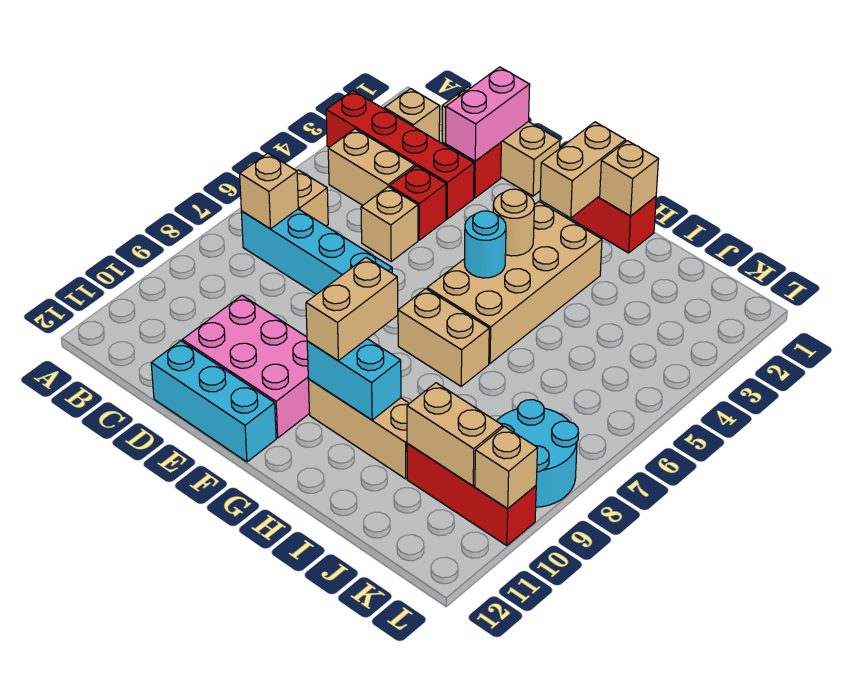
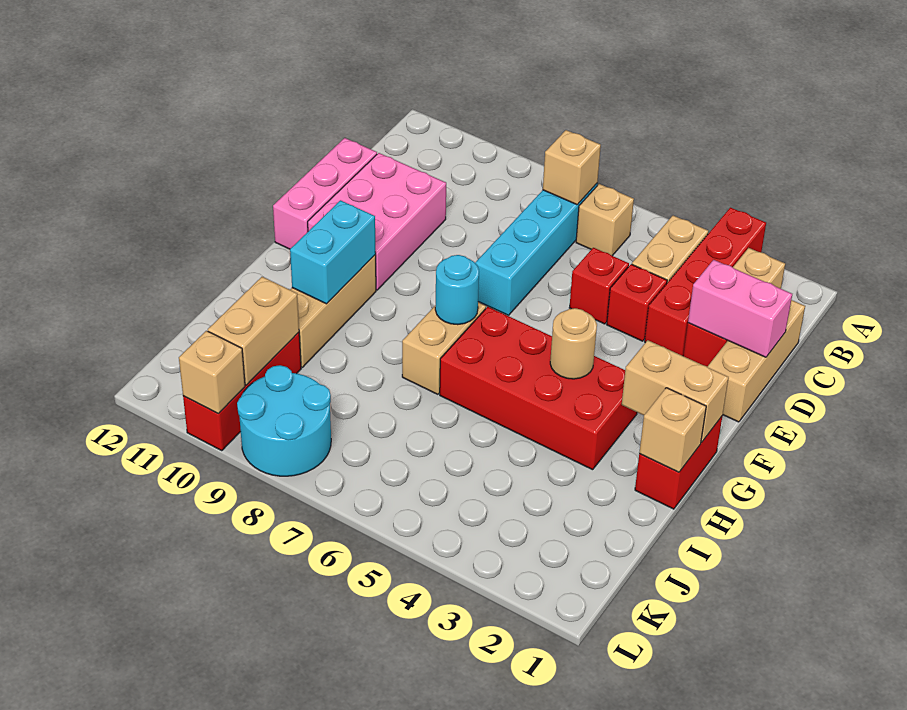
tan 1x1 brick [361,187,418,261] -> red 1x1 brick [569,248,629,324]
cyan 1x3 brick [151,341,276,462] -> pink 1x3 brick [273,138,377,249]
tan 2x4 brick [427,202,602,363] -> red 2x4 brick [440,307,637,470]
cyan 1x1 round brick [464,211,506,278] -> cyan 1x1 round brick moved to [435,255,479,325]
tan 1x2 brick [306,258,398,361] -> none

